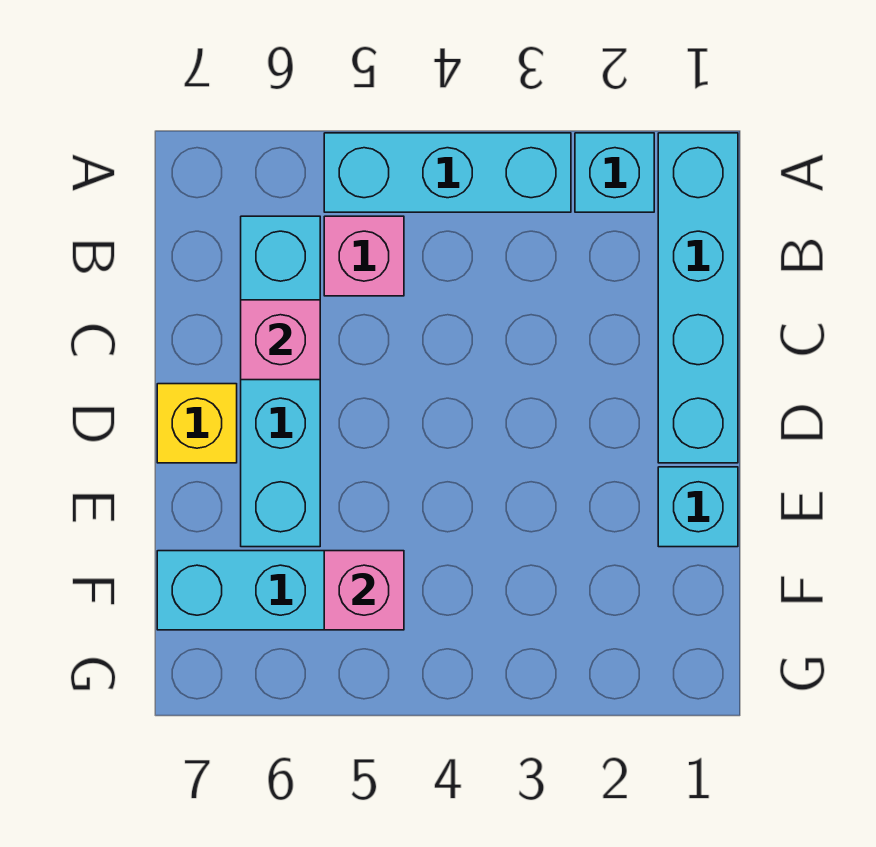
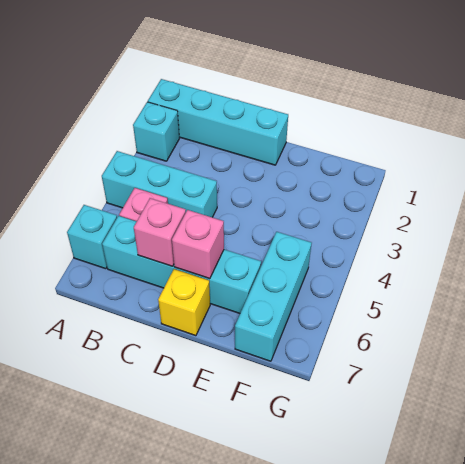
cyan 1x3 brick [324,133,571,212] -> cyan 1x3 brick turned to [102,151,217,217]
cyan 1x1 brick [658,467,738,547] -> cyan 1x1 brick moved to [67,205,117,269]
pink 1x1 brick [324,551,404,630] -> pink 1x1 brick moved to [172,210,224,279]

